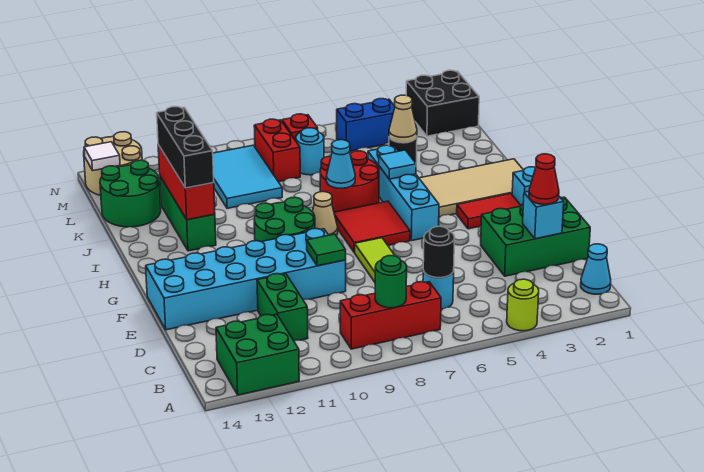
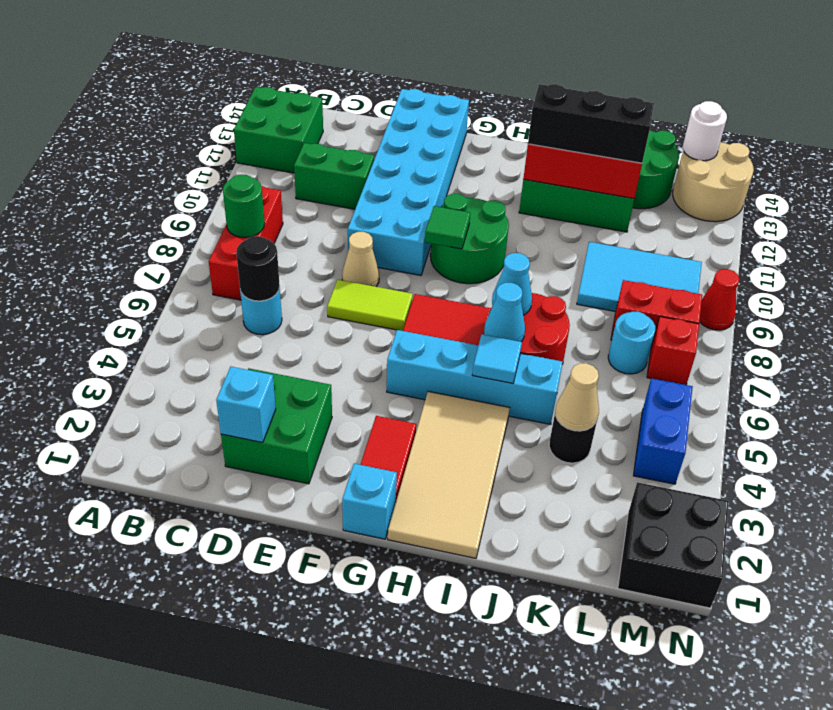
lime 1x1 round brick [507,279,539,331] -> none
cyan 1x1 cone [581,244,611,294] -> cyan 1x1 cone moved to [484,283,525,342]
green 2x3 brick [481,197,590,276] -> green 2x2 brick [221,369,332,484]
red 1x1 cone [529,154,559,205] -> red 1x1 cone moved to [700,269,739,330]
green 1x1 tile [307,234,346,266] -> green 1x1 tile moved to [425,206,470,249]
tan 1x1 cone [312,192,338,236] -> tan 1x1 cone moved to [342,232,379,287]
white 1x1 tile [84,142,120,171] -> white 1x1 round brick [683,101,727,161]

